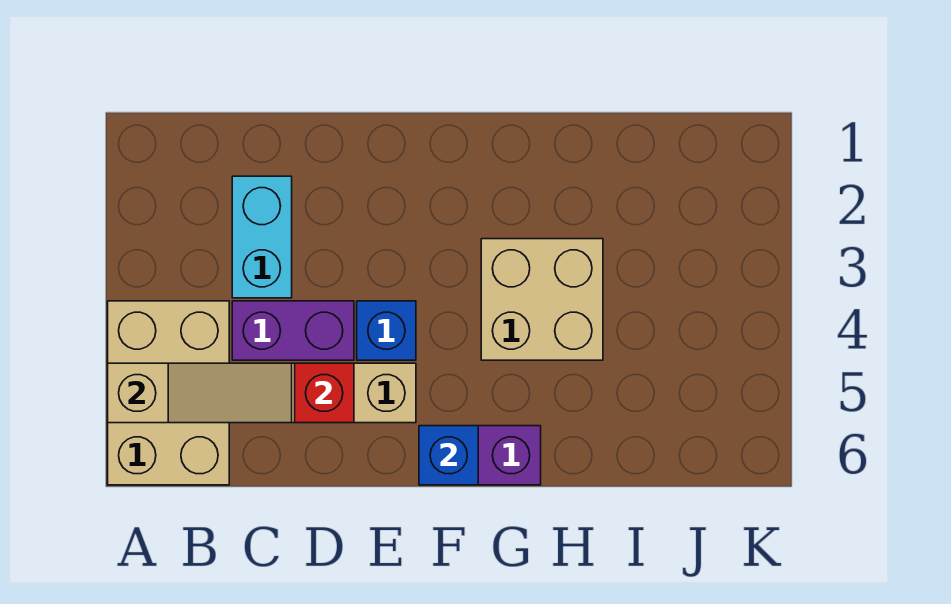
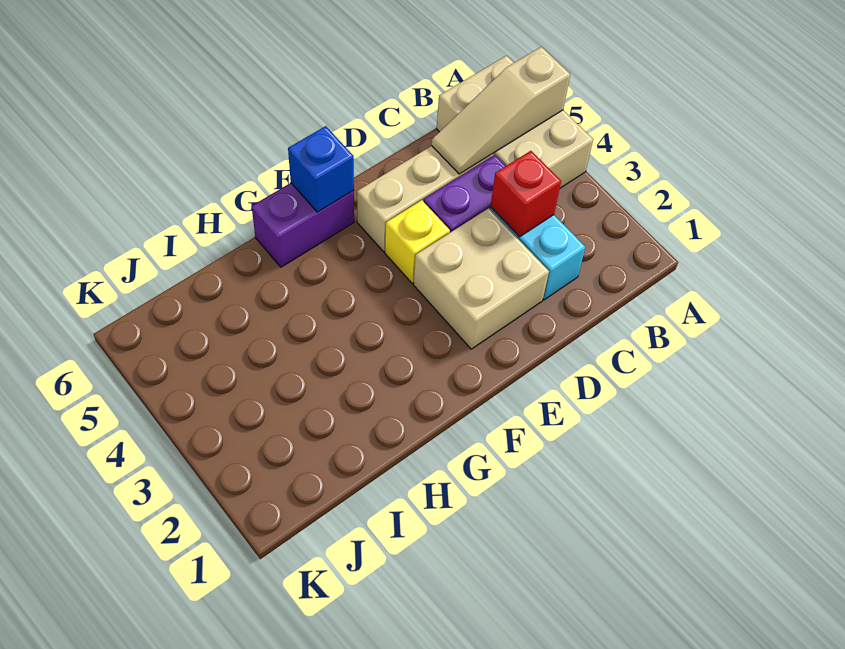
red 1x1 brick [295,363,354,423] -> red 1x1 brick moved to [491,151,561,237]
blue 1x1 brick [357,301,416,360] -> yellow 1x1 brick [385,200,450,283]
tan 2x2 brick [481,239,603,360] -> tan 2x2 brick moved to [414,208,549,349]

